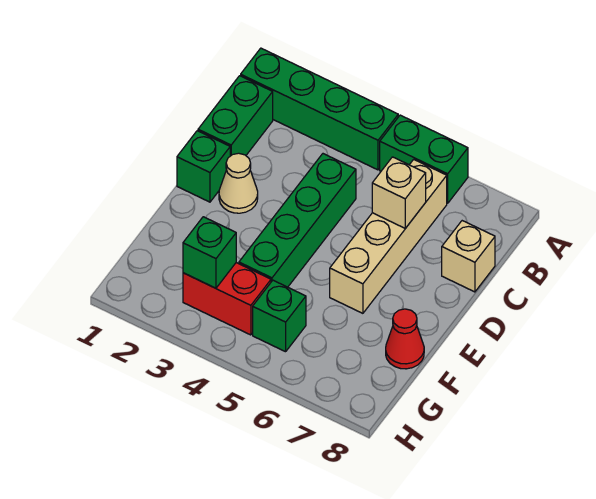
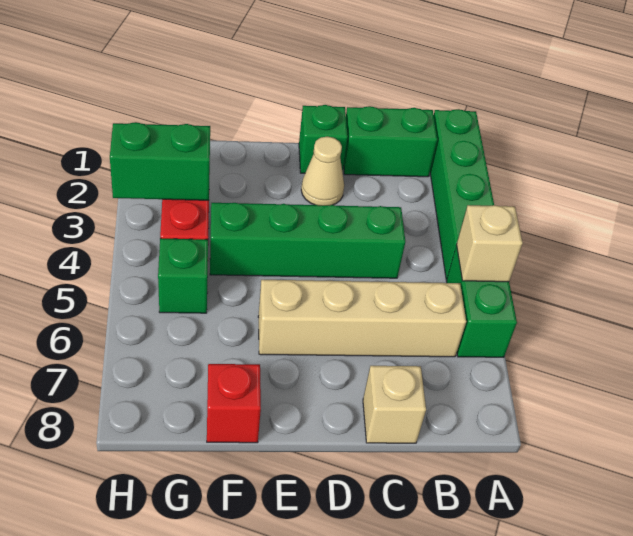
tan 1x1 brick [372,157,426,228] -> tan 1x1 brick moved to [457,205,523,282]
red 1x1 cone [386,309,424,369] -> red 1x1 brick [207,364,261,443]
green 1x1 brick [183,217,236,288] -> green 1x2 brick [110,122,210,200]

